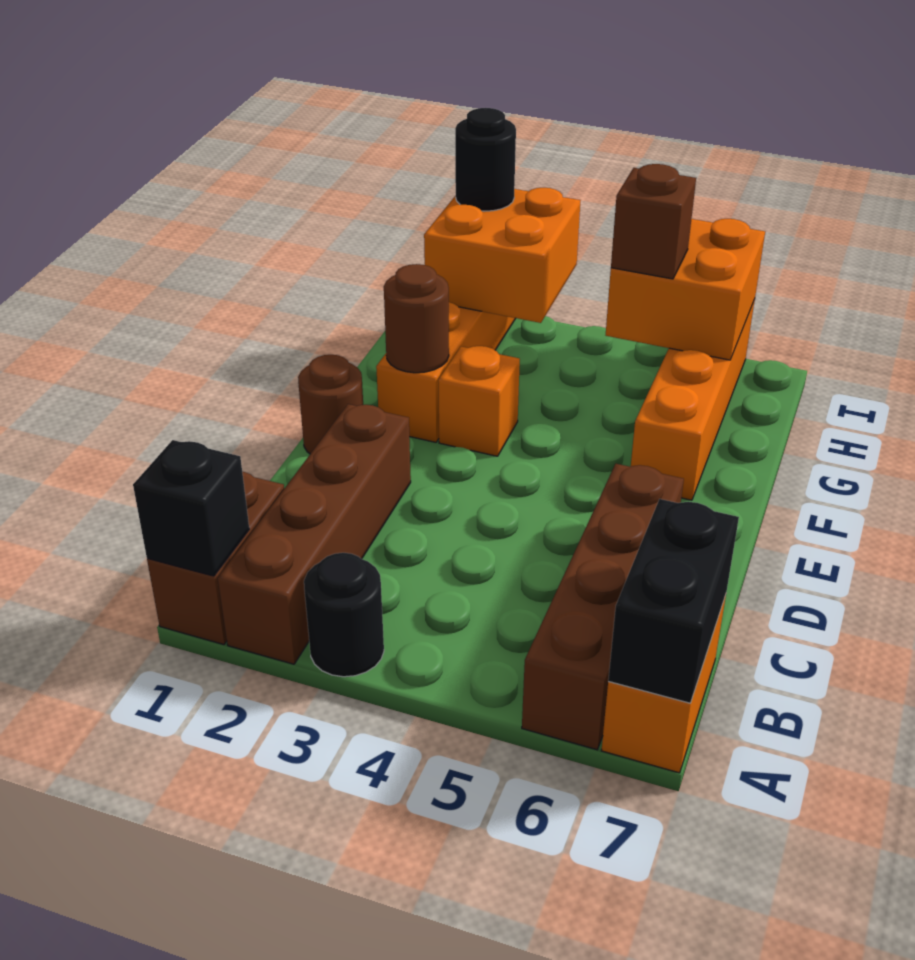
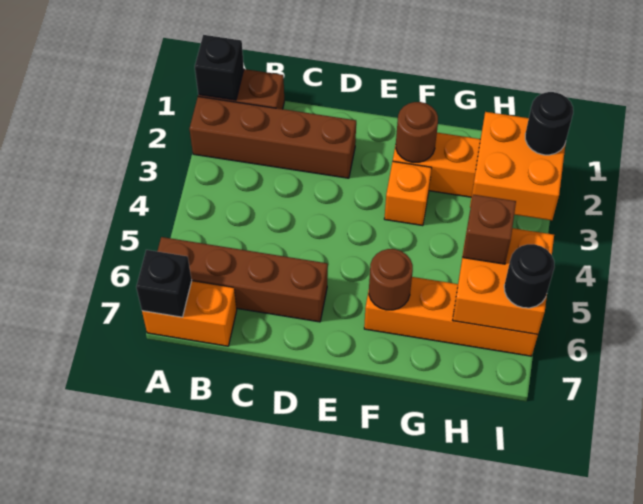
black 1x1 round brick [304,553,384,677] -> black 1x1 round brick moved to [504,244,554,308]
black 1x2 brick [608,499,739,703] -> black 1x1 brick [136,250,192,317]
brown 1x1 round brick [298,355,363,454] -> brown 1x1 round brick moved to [369,249,413,310]

